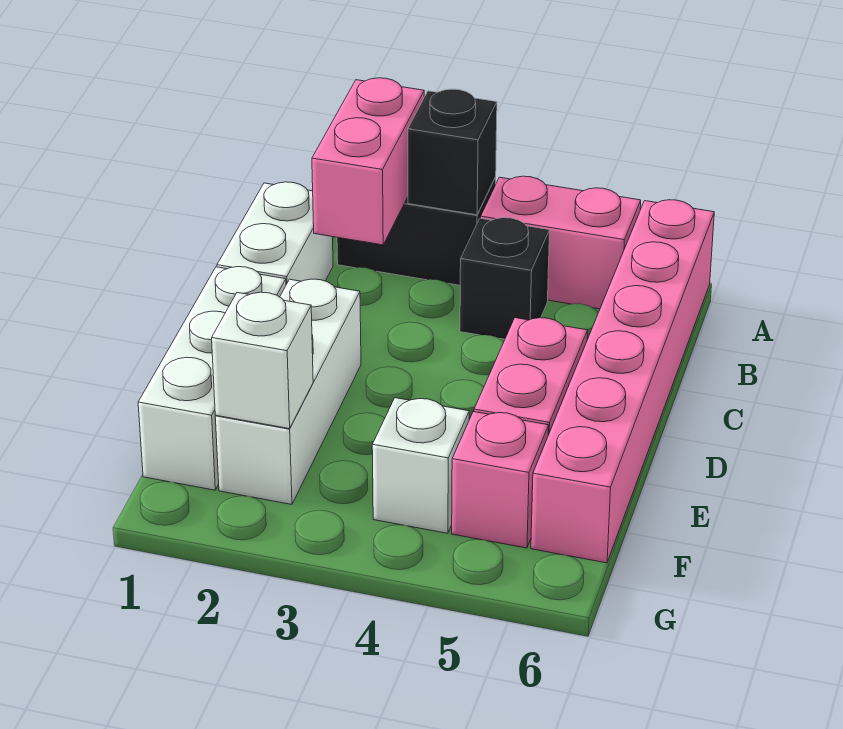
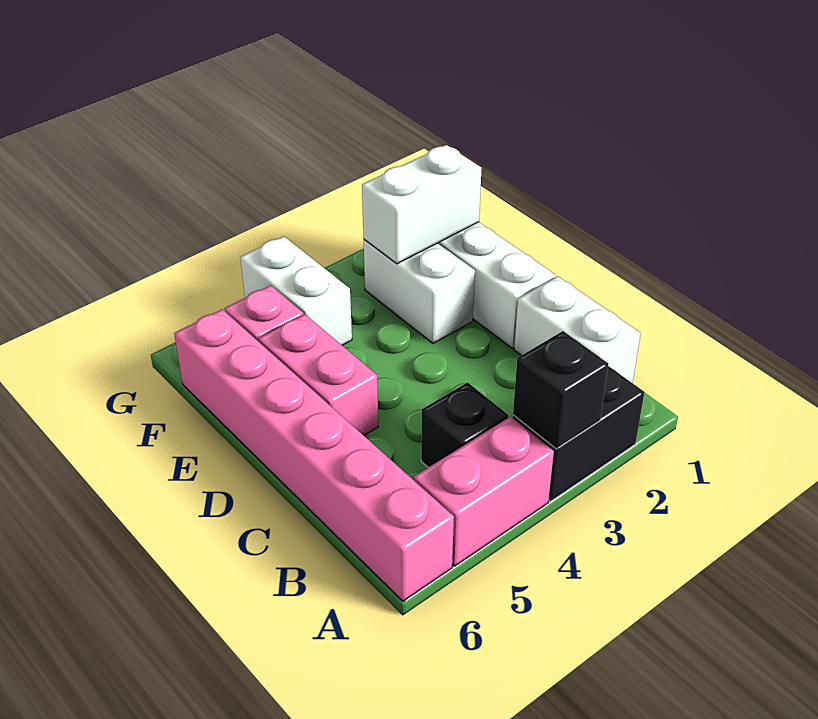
pink 1x2 brick [312,78,424,245] -> none
white 1x3 brick [215,279,361,504] -> white 1x2 brick [364,240,475,343]
white 1x1 brick [212,292,313,429] -> white 1x2 brick [362,145,482,264]
white 1x1 brick [372,398,469,533] -> white 1x2 brick [240,236,352,345]

